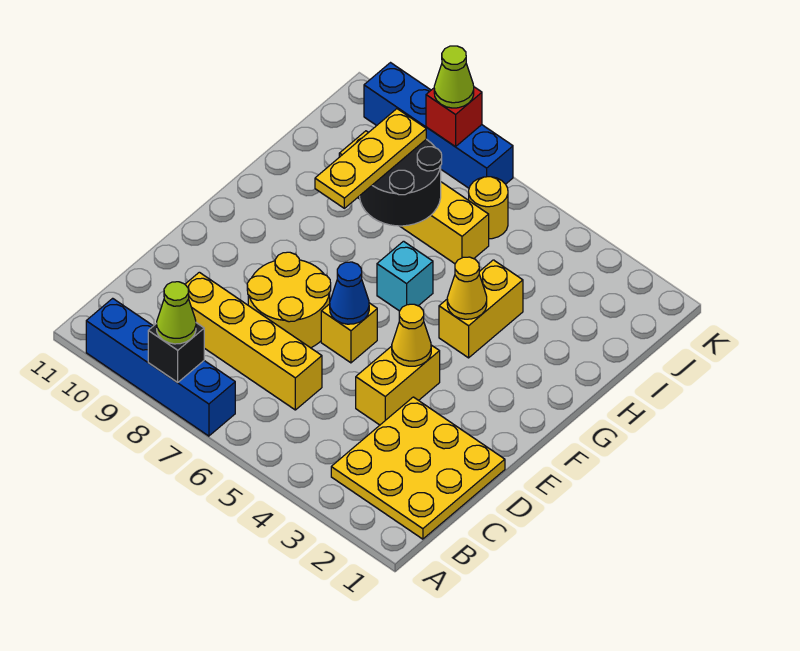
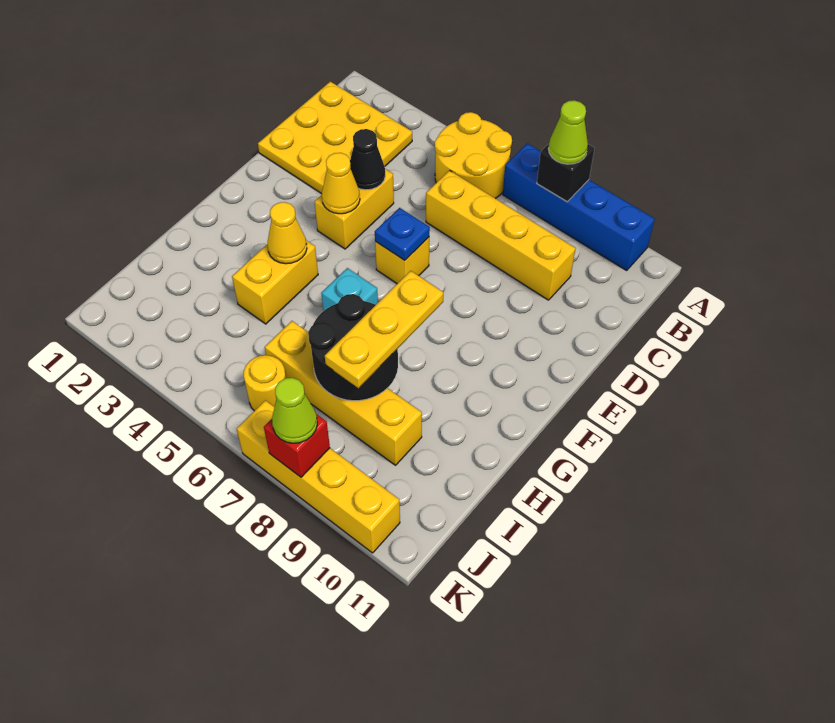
none -> black 1x1 cone [350,129,385,190]
yellow 2x2 round brick [247,252,331,348] -> yellow 2x2 round brick moved to [435,112,512,199]
blue 1x1 cone [330,262,369,324] -> blue 1x1 plate [375,208,430,260]
blue 1x4 brick [364,63,513,188] -> yellow 1x4 brick [237,400,400,553]

